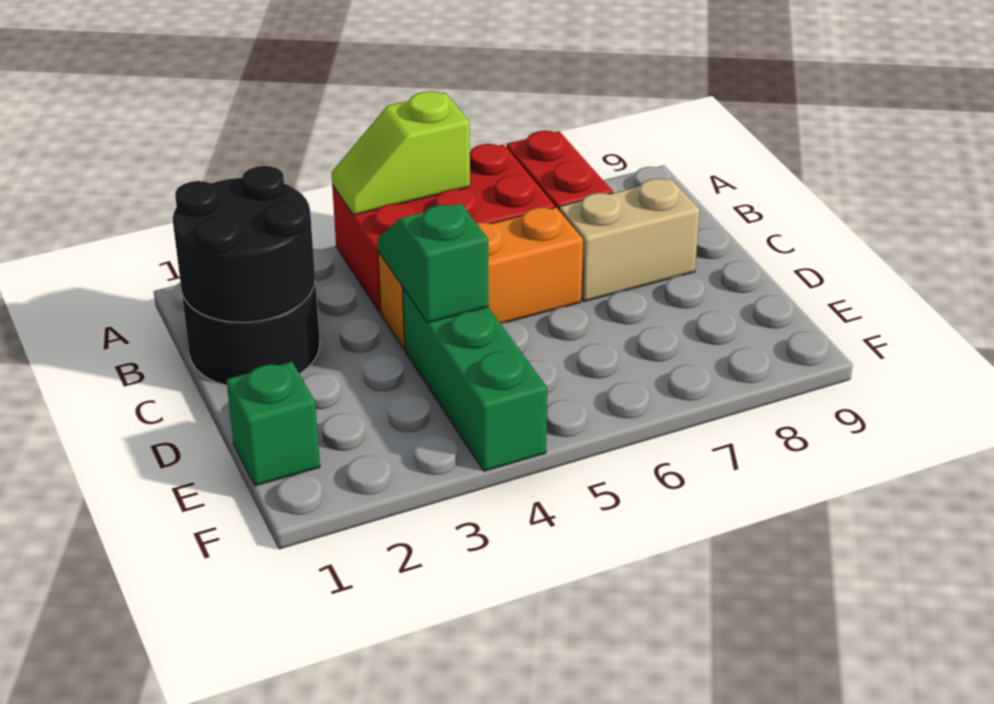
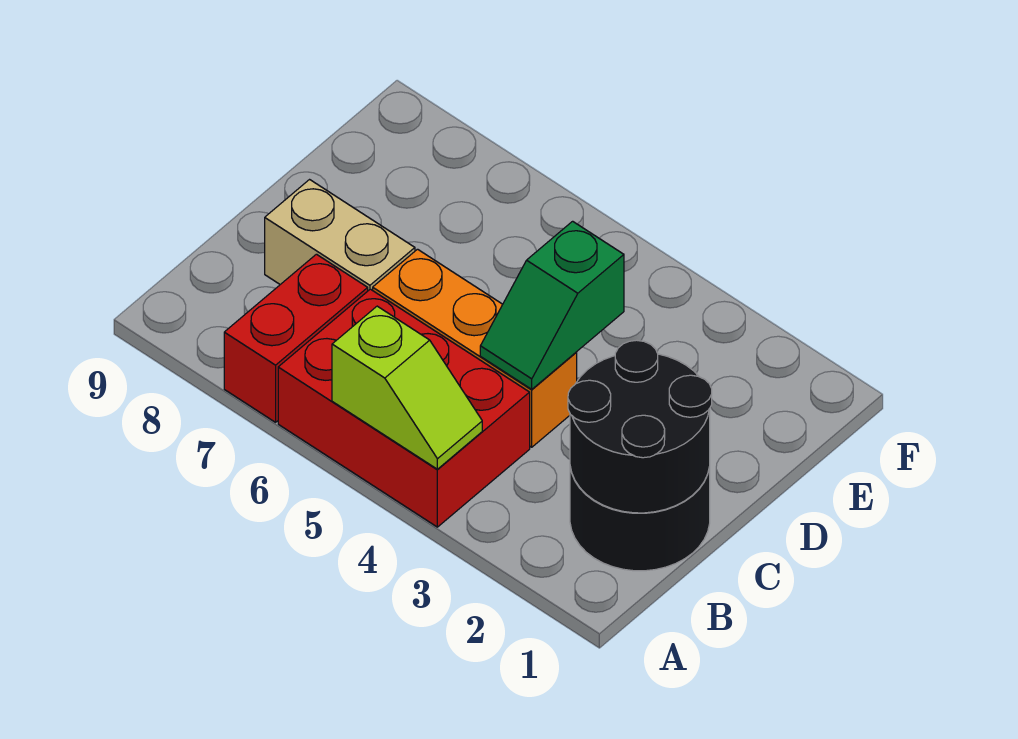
green 1x3 brick [403,288,547,471] -> none
green 1x1 brick [226,362,320,486] -> none

